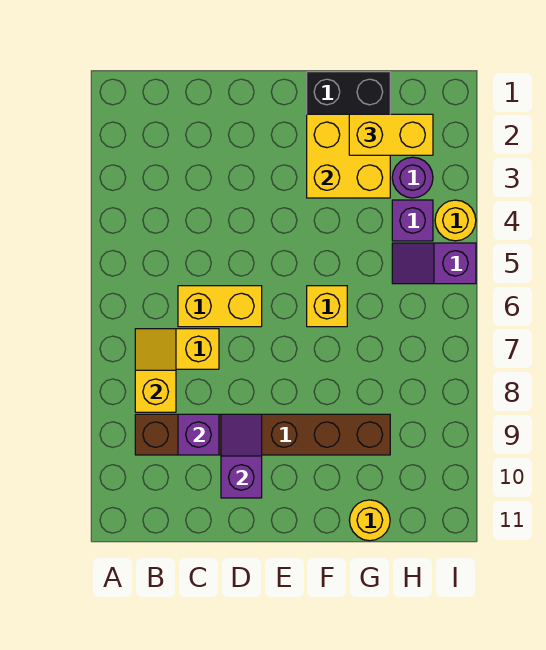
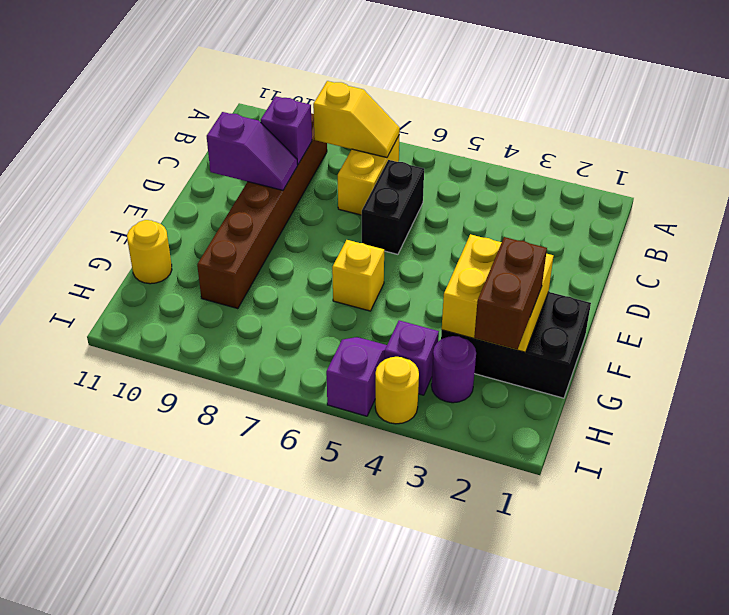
yellow 1x2 brick [178,286,262,327] -> black 1x2 brick [362,160,424,254]
yellow 1x2 brick [349,114,433,155] -> brown 1x2 brick [474,237,547,349]

